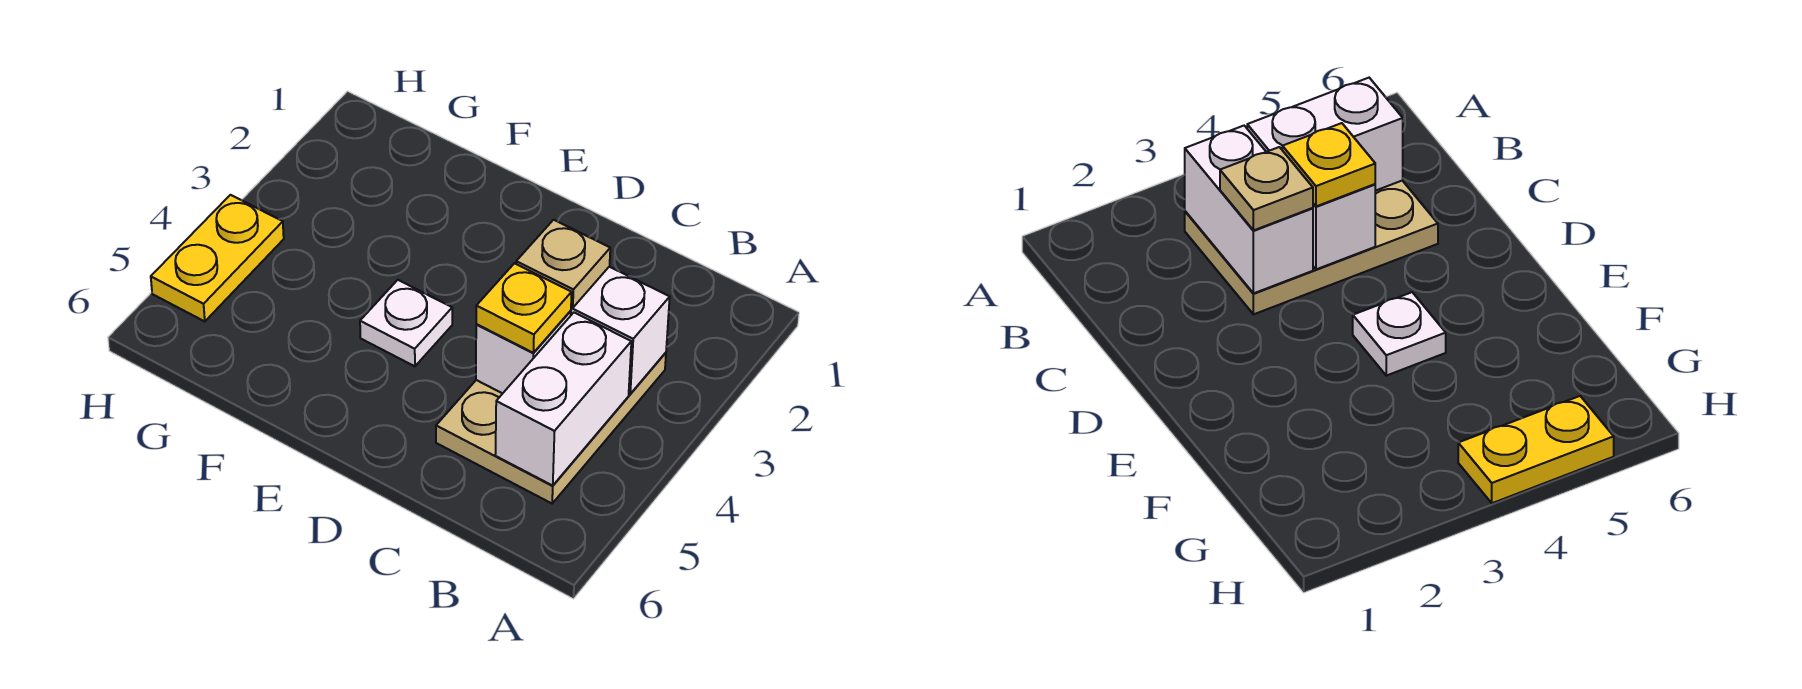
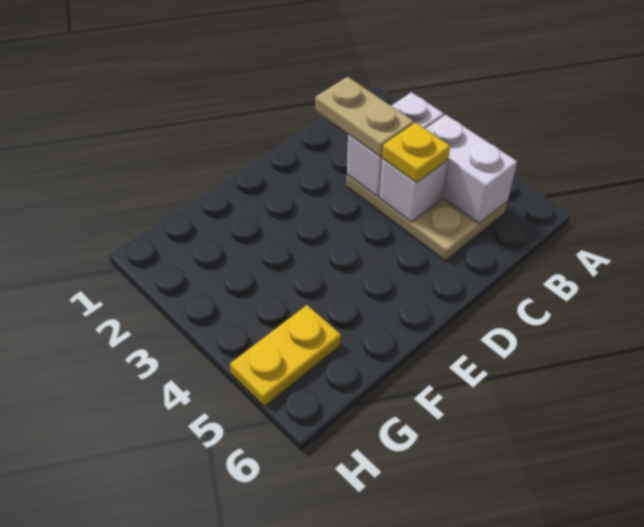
tan 1x1 plate [516,220,610,308] -> tan 1x2 plate [315,77,414,157]
white 1x1 plate [360,280,452,366] -> none
yellow 1x2 plate [151,195,284,321] -> yellow 1x2 plate turned to [230,305,341,406]

